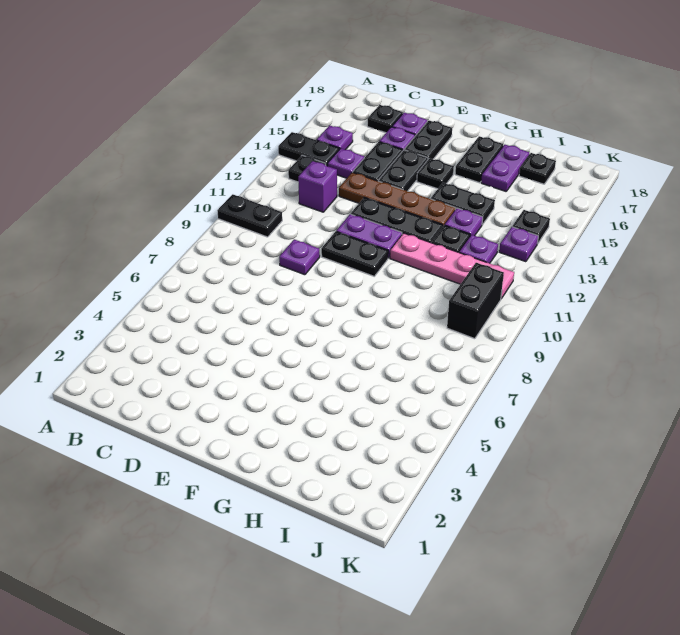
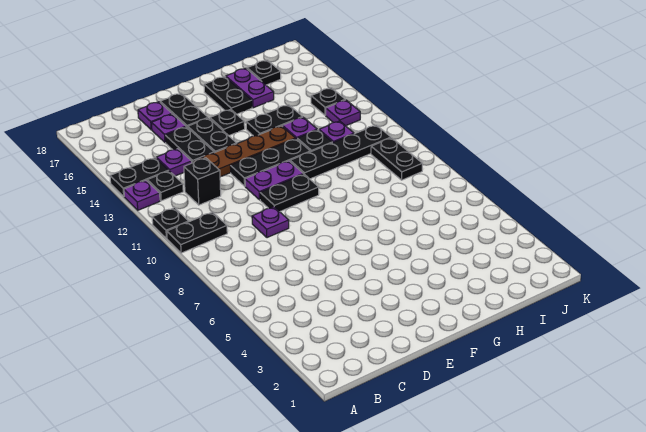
purple 1x1 plate [317,125,353,150] -> purple 1x1 plate moved to [124,180,160,210]
purple 1x1 brick [298,161,337,212] -> black 1x1 brick [184,158,221,205]
black 1x1 plate [367,105,403,133] -> black 1x1 plate moved to [152,208,189,239]
pink 1x4 plate [390,233,514,299] -> black 1x4 plate [290,125,391,179]
black 1x2 brick [447,263,504,339] -> black 1x2 plate [371,138,422,180]

